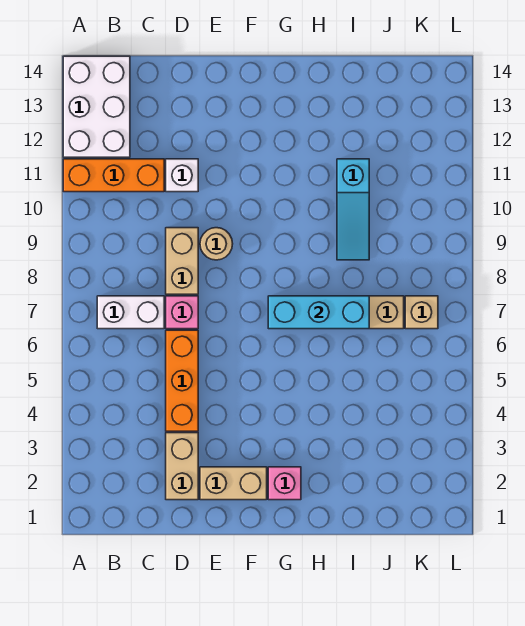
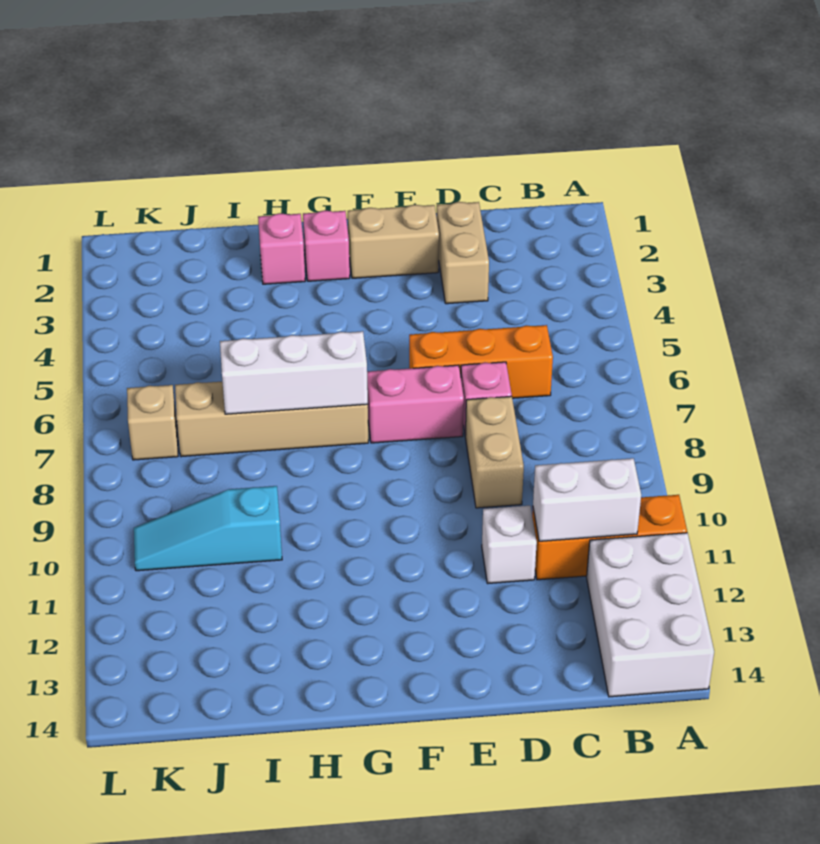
white 1x2 brick [97,296,164,329] -> white 1x2 brick moved to [533,458,641,541]
orange 1x3 brick [166,330,198,431] -> orange 1x3 brick turned to [409,325,553,398]
none -> pink 1x2 brick [367,365,464,443]
tan 1x1 round brick [200,228,233,260] -> none
cyan 1x3 brick [268,296,369,329] -> white 1x3 brick [220,331,368,414]
none -> pink 1x1 brick [258,213,305,284]
cyan 1x3 slope [337,159,369,260] -> cyan 1x3 slope turned to [134,486,282,571]

